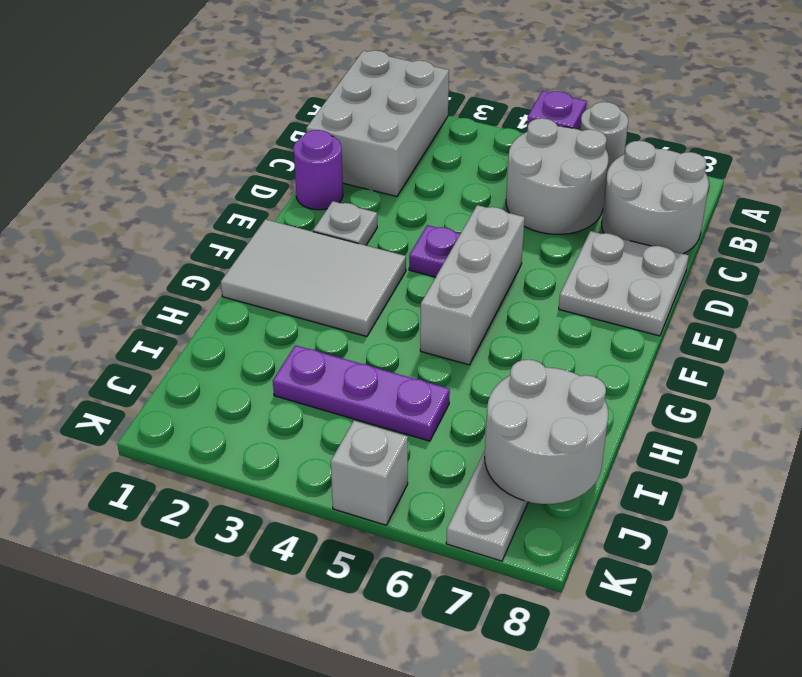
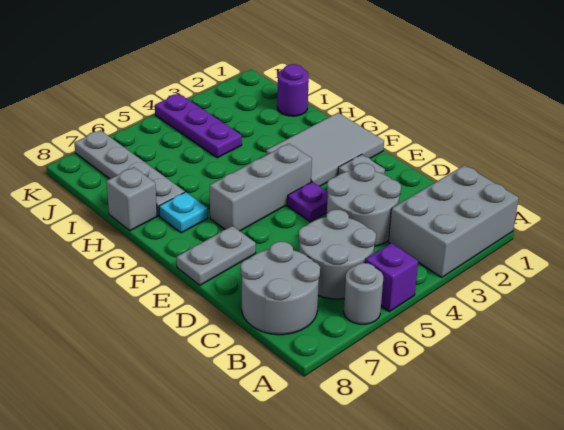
grey 2x3 brick [306,51,449,197] -> grey 2x3 brick turned to [389,165,519,277]
purple 1x1 round brick [294,130,343,210] -> purple 1x1 round brick moved to [277,64,309,116]
grey 2x2 plate [559,231,689,336] -> grey 1x2 plate [177,226,256,285]
grey 1x3 brick [420,205,525,365] -> grey 1x3 brick turned to [210,144,312,231]
none -> cyan 1x1 plate [159,192,208,233]
purple 1x3 plate [273,345,450,441] -> purple 1x3 plate turned to [155,94,242,158]
grey 2x2 round brick [485,359,608,504] -> grey 2x2 round brick moved to [327,163,401,246]
grey 1x1 brick [331,421,408,525] -> grey 1x1 brick moved to [106,167,157,231]

